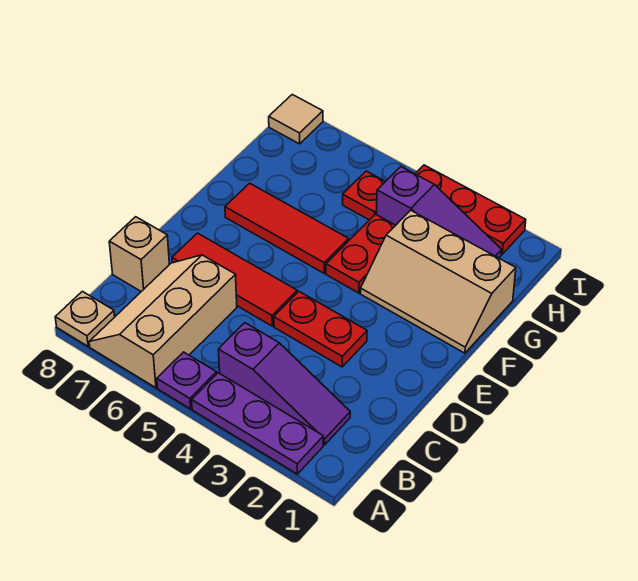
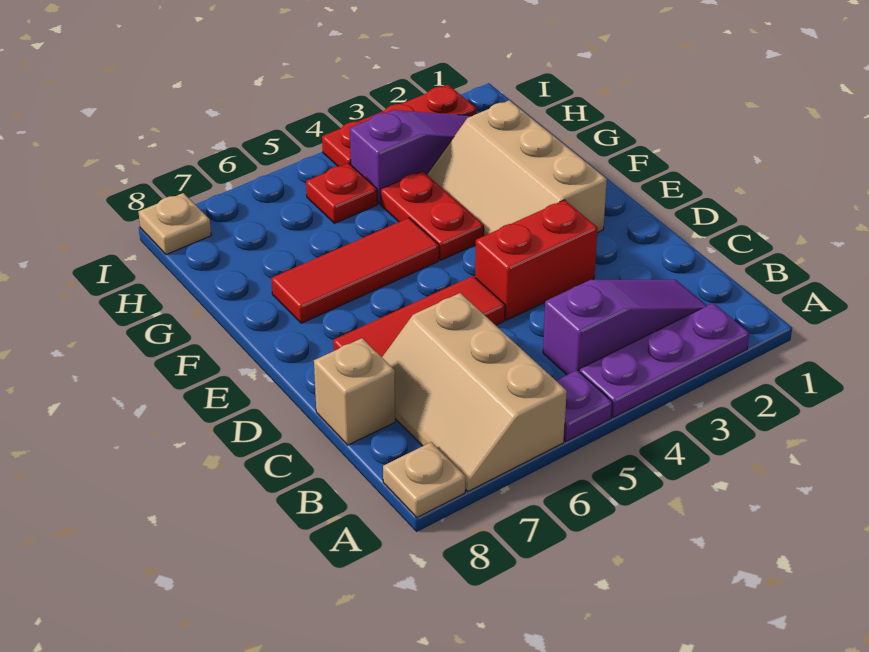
red 1x2 plate [274,292,367,367] -> red 1x2 brick [475,200,598,320]
tan 2x3 slope [360,210,516,353] -> tan 2x3 slope turned to [427,100,607,236]
tan 1x1 tile [269,95,323,144] -> tan 1x1 plate [138,193,211,255]

